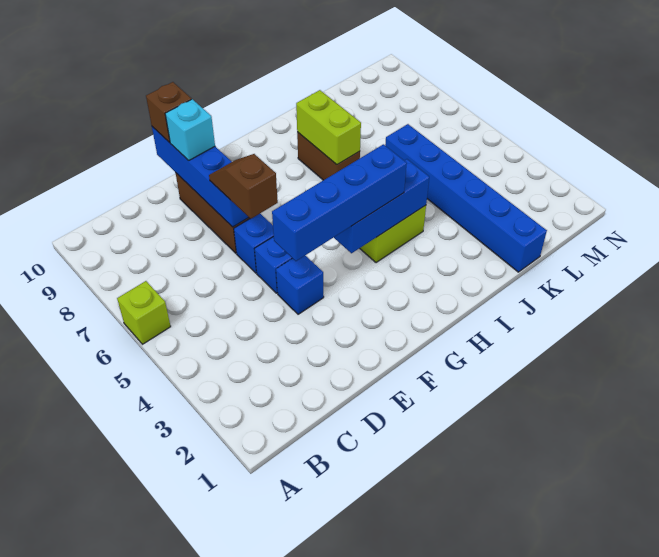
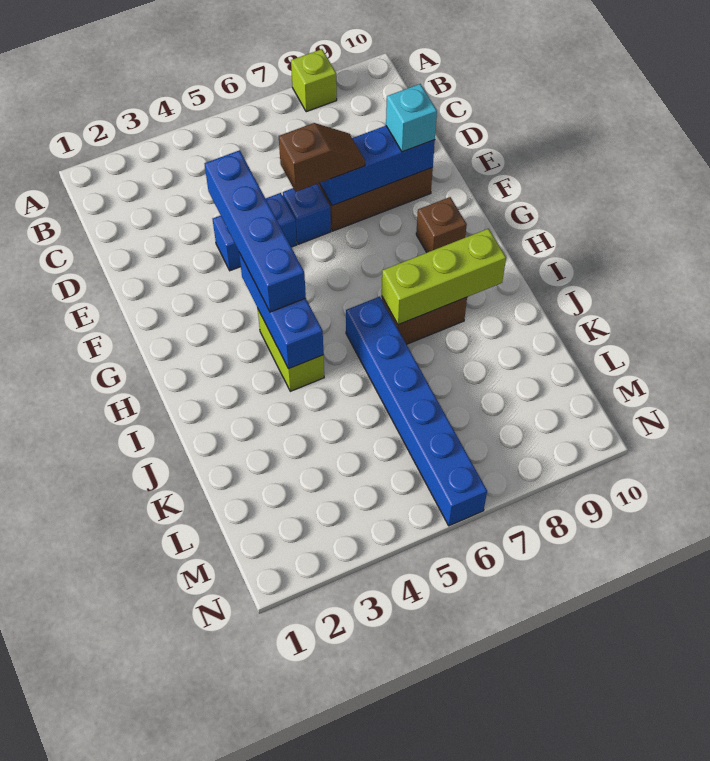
lime 1x1 brick [117,281,171,344] -> lime 1x1 brick moved to [291,49,337,112]
blue 1x4 brick [152,127,249,227] -> blue 1x3 brick [320,126,435,206]
brown 1x1 brick [146,82,191,142] -> brown 1x1 brick moved to [416,197,467,252]
lime 1x2 brick [296,90,361,165] -> lime 1x3 brick [382,229,506,325]
blue 1x6 brick [385,124,547,272] -> blue 1x6 brick turned to [346,297,487,526]

